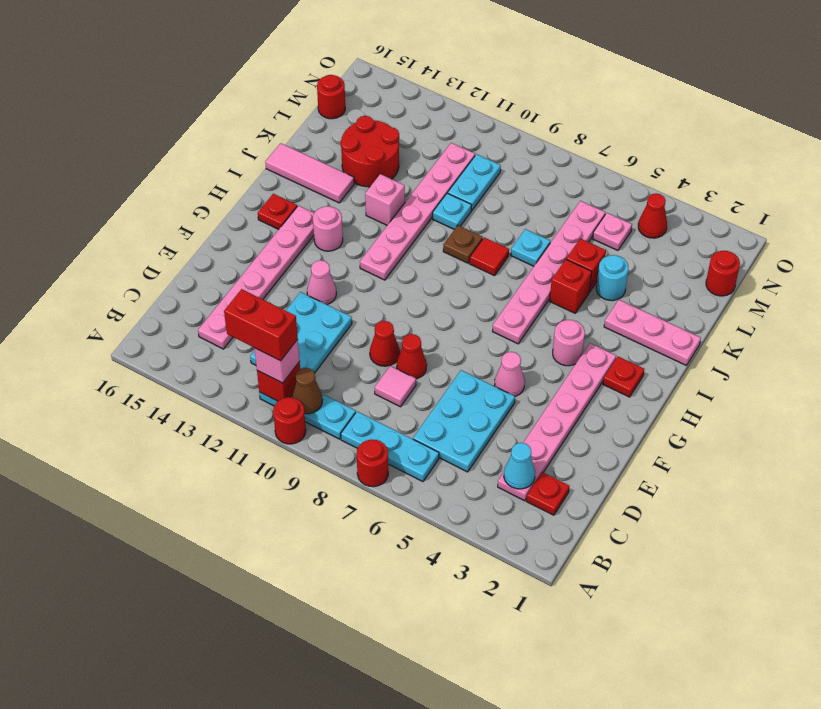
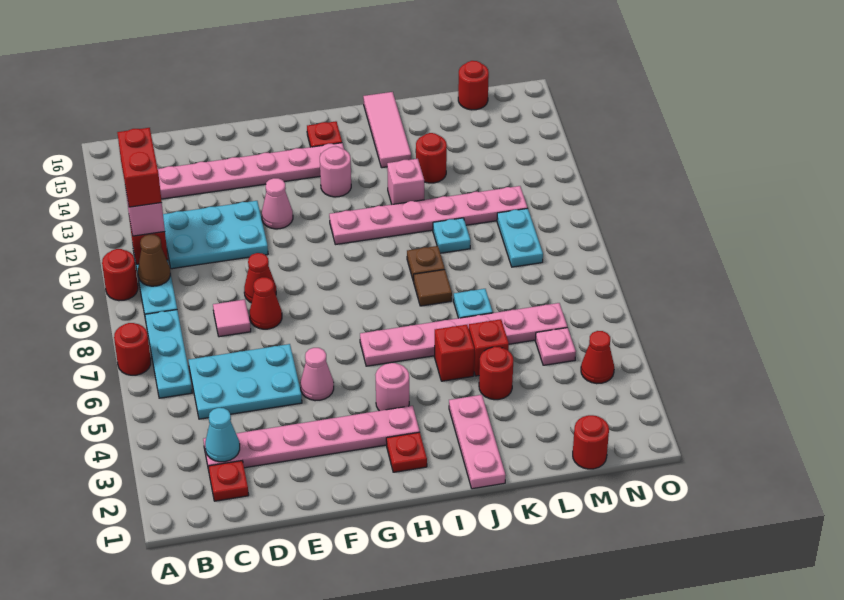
red 1x1 tile [469,237,509,276] -> brown 1x1 tile [414,270,452,306]
cyan 1x1 round brick [596,255,628,301] -> red 1x1 round brick [479,347,513,400]
red 2x2 round brick [341,116,399,187] -> red 1x1 round brick [416,133,447,183]
cyan 1x2 plate [448,154,501,211] -> cyan 1x2 plate turned to [497,208,543,267]

